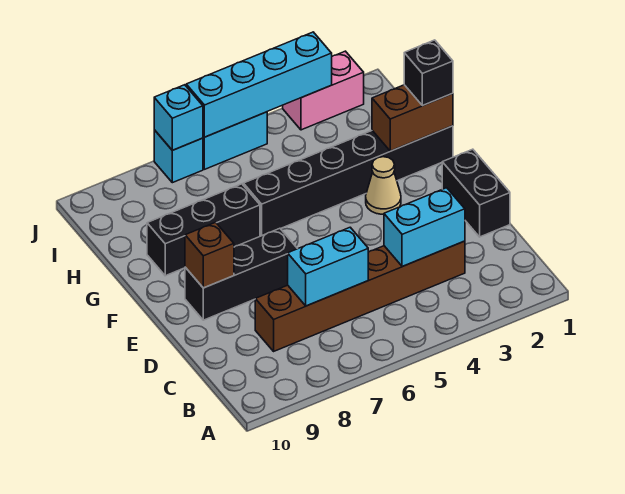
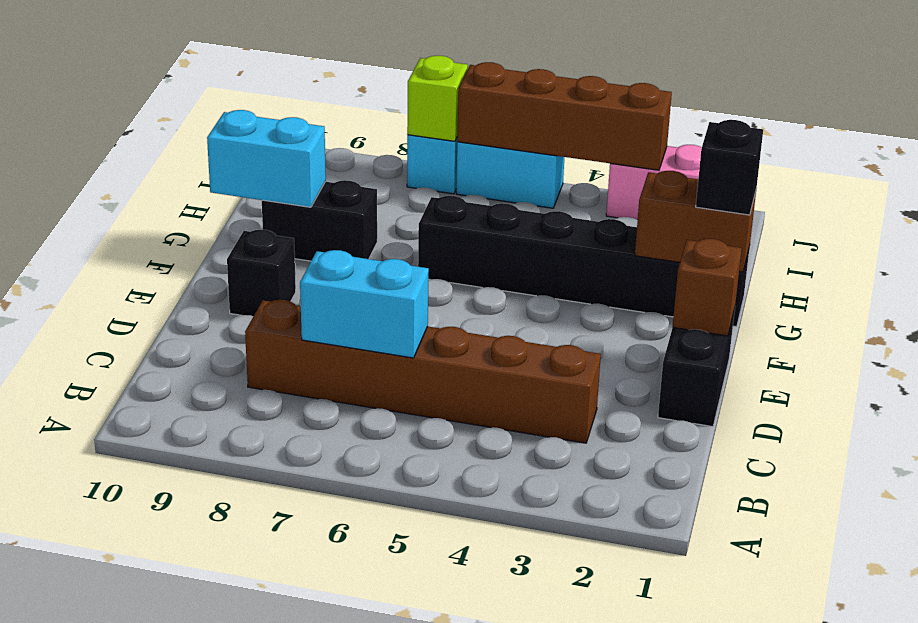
cyan 1x2 brick [384,188,465,267] -> cyan 1x2 brick moved to [207,110,326,207]
black 1x3 brick [185,228,297,320] -> black 1x1 brick [227,230,296,316]
brown 1x1 brick [185,222,234,288] -> brown 1x1 brick moved to [673,239,742,336]
tan 1x1 cone [366,157,401,214] -> none
black 1x3 brick [147,184,260,276] -> black 1x2 brick [262,180,377,261]
cyan 1x4 brick [186,32,332,137] -> brown 1x4 brick [457,62,672,170]
cyan 1x1 brick [154,85,203,150] -> lime 1x1 brick [407,55,468,141]

